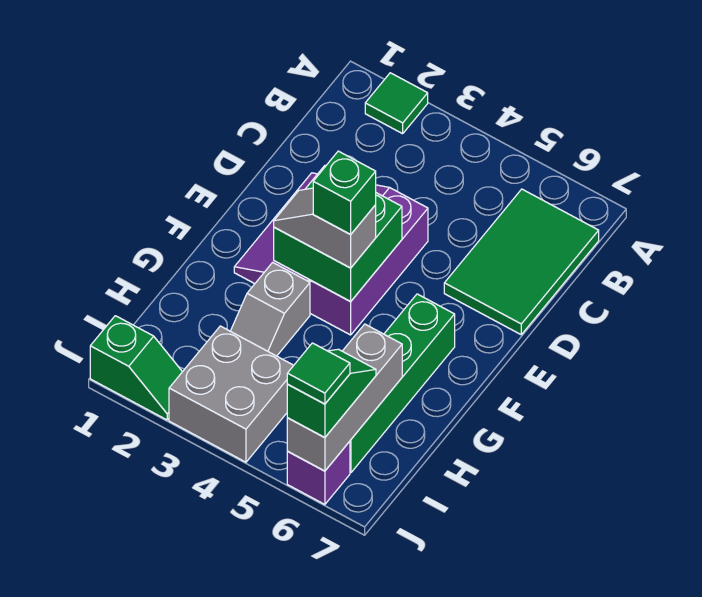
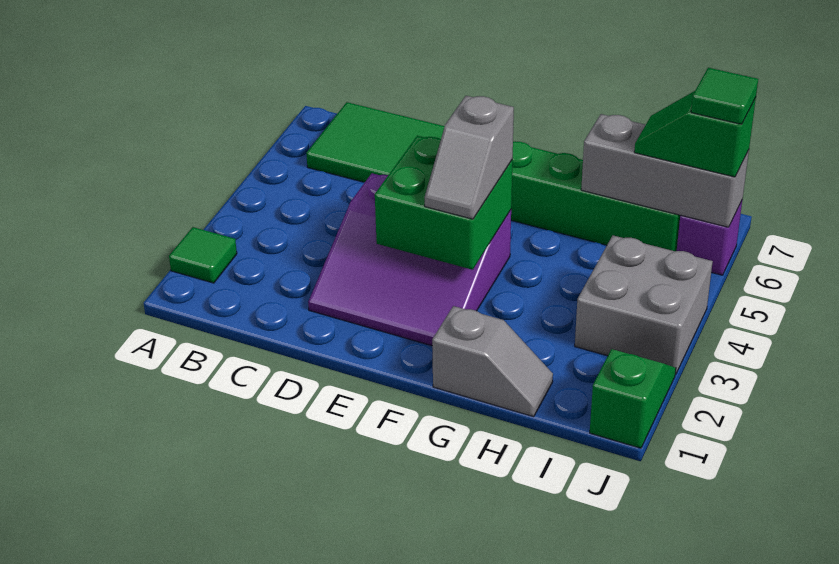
green 1x1 brick [313,151,376,234] -> none
grey 1x2 slope [231,262,310,356] -> grey 1x2 slope moved to [432,306,553,417]

